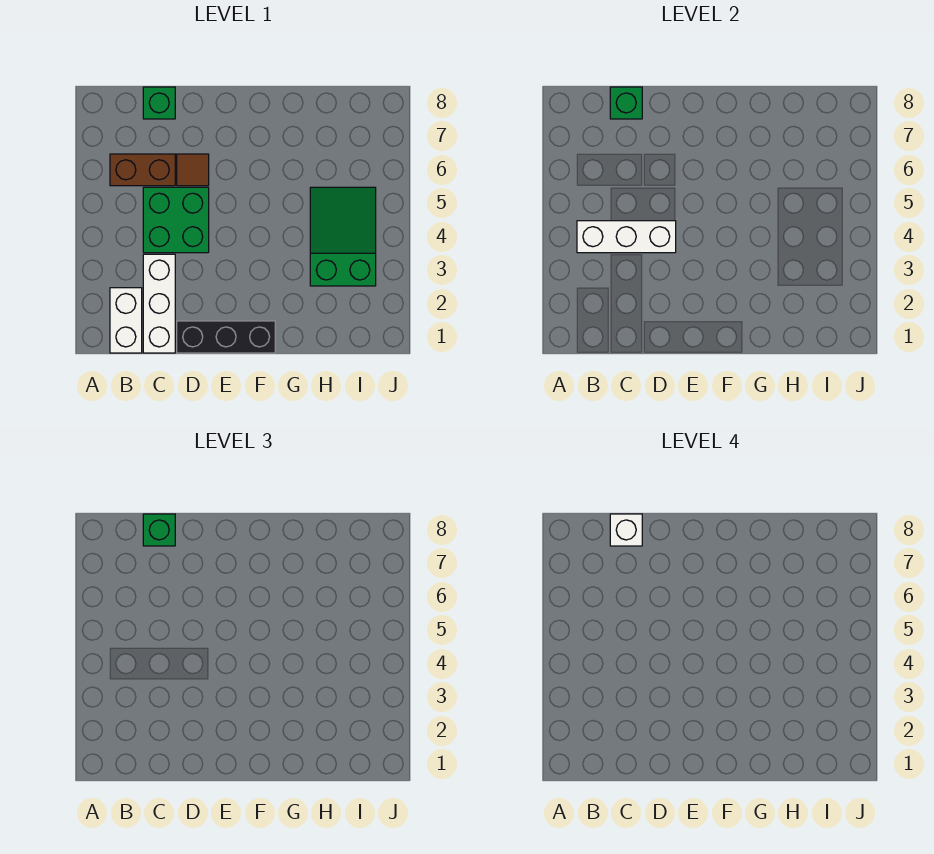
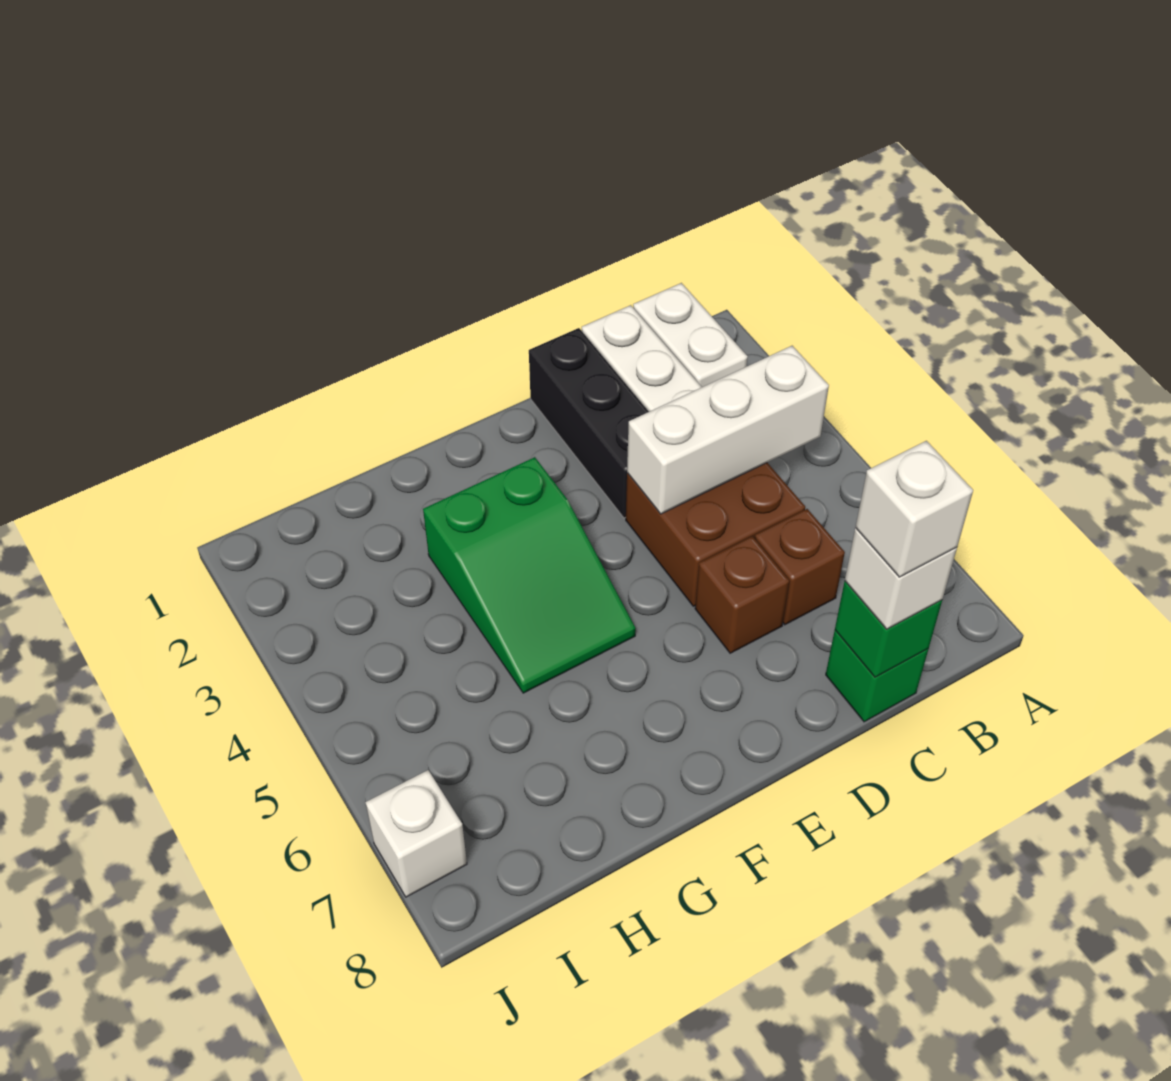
brown 1x2 brick [110,154,175,186] -> brown 1x1 brick [755,509,845,625]
green 2x2 brick [143,187,209,253] -> brown 2x2 brick [626,463,805,606]
green 1x1 brick [143,514,175,546] -> white 1x1 brick [845,528,957,629]
black 1x3 brick [177,321,275,353] -> black 1x3 brick turned to [529,328,649,518]
brown 1x1 tile [177,154,209,186] -> brown 1x1 brick [695,536,789,653]
green 2x3 slope [310,187,376,286] -> green 2x3 slope moved to [423,457,636,693]
none -> white 1x1 brick [365,770,467,897]

